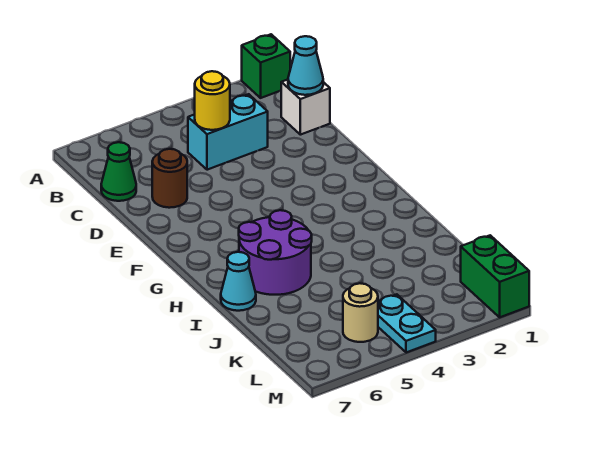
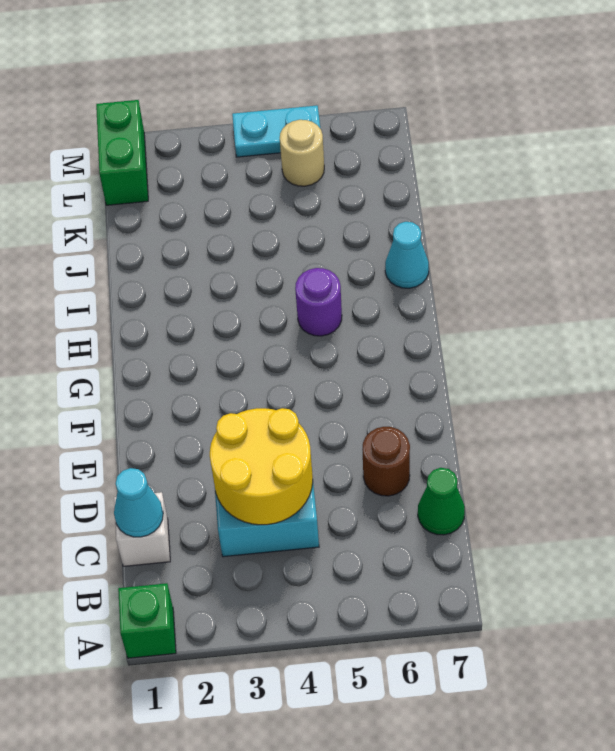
yellow 1x1 round brick [195,71,230,130] -> yellow 2x2 round brick [210,408,313,525]
purple 2x2 round brick [239,210,312,295] -> purple 1x1 round brick [295,268,342,336]
cyan 1x2 plate [378,294,436,353] -> cyan 1x2 plate turned to [232,105,320,157]

